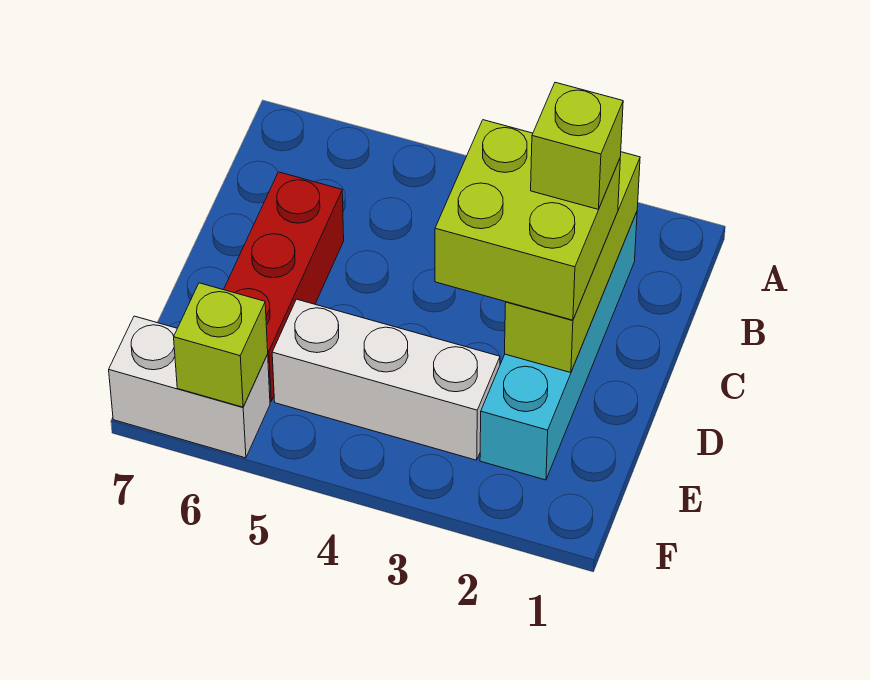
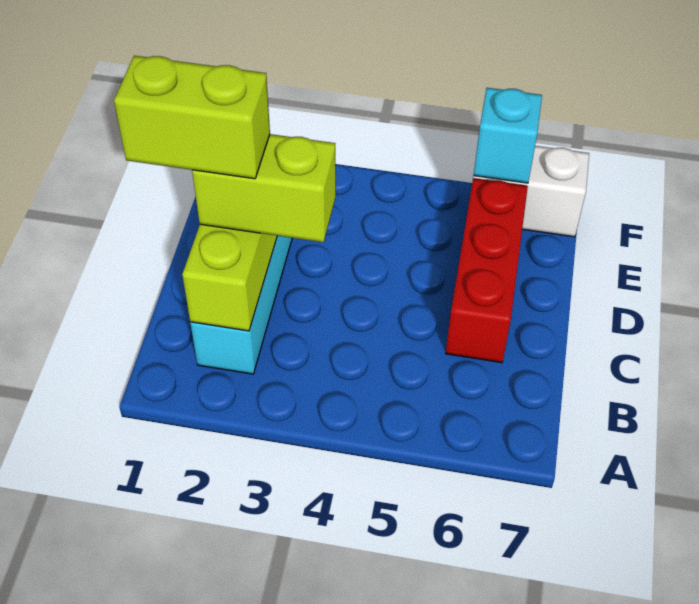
lime 2x2 brick [435,120,620,320] -> lime 1x2 brick [192,134,336,242]
lime 1x1 brick [531,82,623,209] -> lime 1x2 brick [114,56,270,179]
white 1x3 brick [272,299,500,460] -> none
lime 1x1 brick [174,283,268,407] -> cyan 1x1 brick [474,88,542,183]

